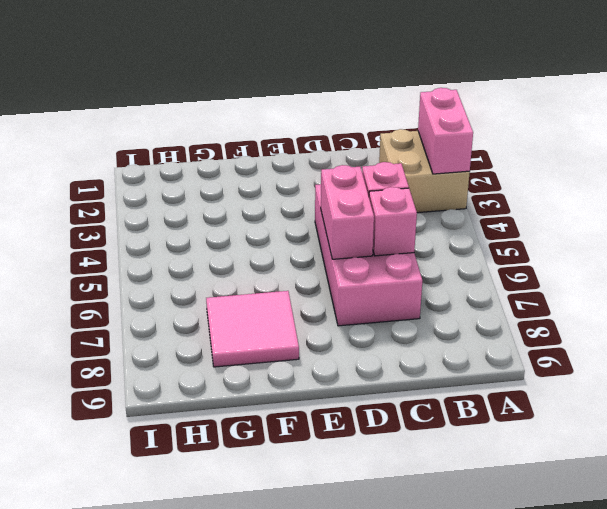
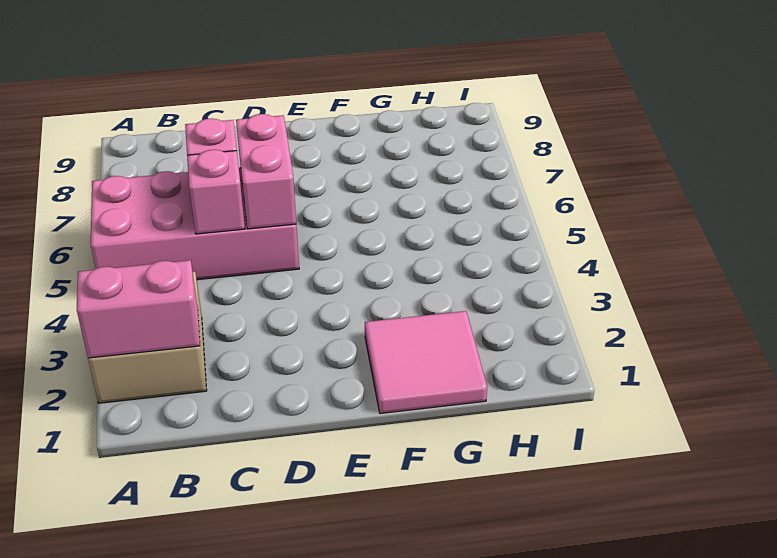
pink 1x2 brick [418,88,473,174] -> pink 1x2 brick turned to [77,260,200,358]
pink 2x4 brick [315,184,422,326] -> pink 2x4 brick turned to [91,167,299,280]
pink 2x2 tile [206,291,299,367] -> pink 2x2 tile moved to [365,311,487,413]

